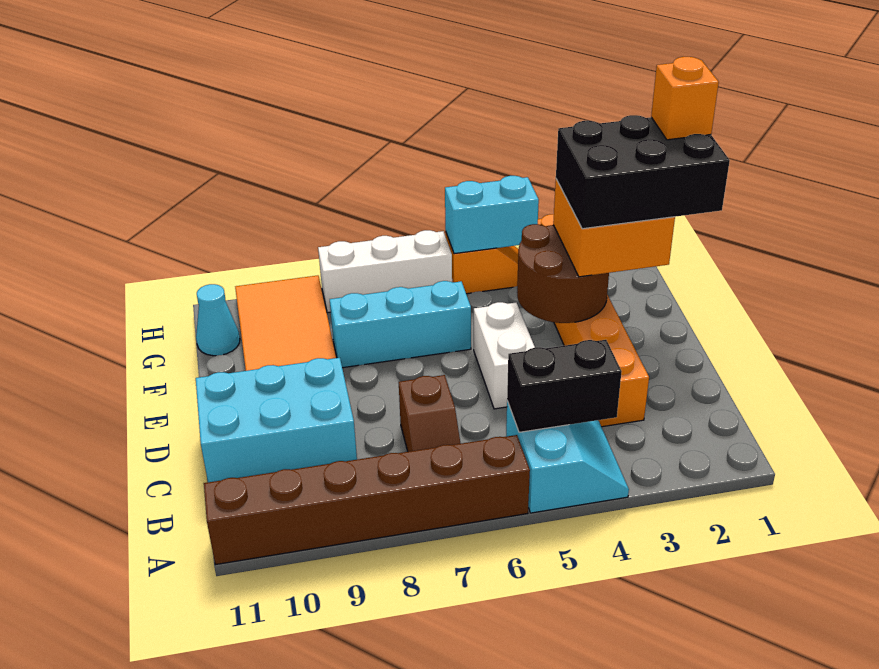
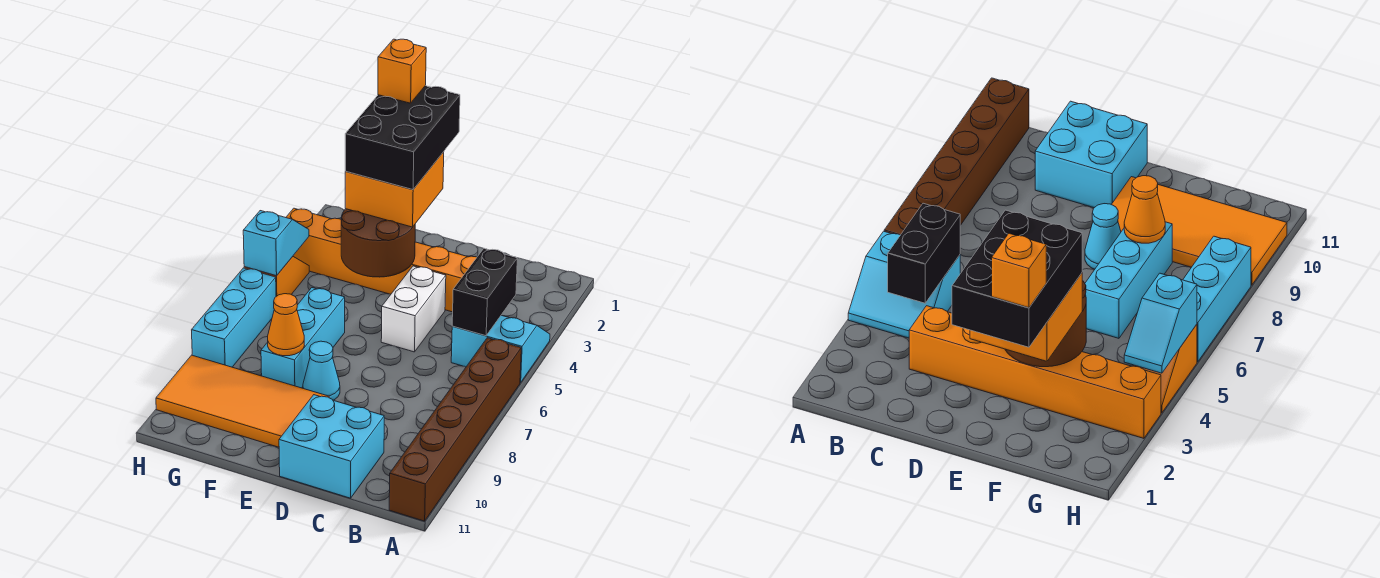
brown 1x2 slope [399,375,461,452] -> none
cyan 2x3 brick [196,358,357,482] -> cyan 2x2 brick [279,395,384,498]
white 1x2 brick [474,302,535,409] -> white 1x2 brick turned to [381,266,446,352]
none -> orange 1x1 cone [268,294,304,356]
cyan 1x1 cone [196,284,240,356] -> cyan 1x1 cone moved to [303,341,340,400]
cyan 1x2 brick [445,176,539,254] -> cyan 1x2 slope [243,211,309,276]
white 1x3 brick [318,230,452,313] -> cyan 1x3 brick [192,268,276,367]

